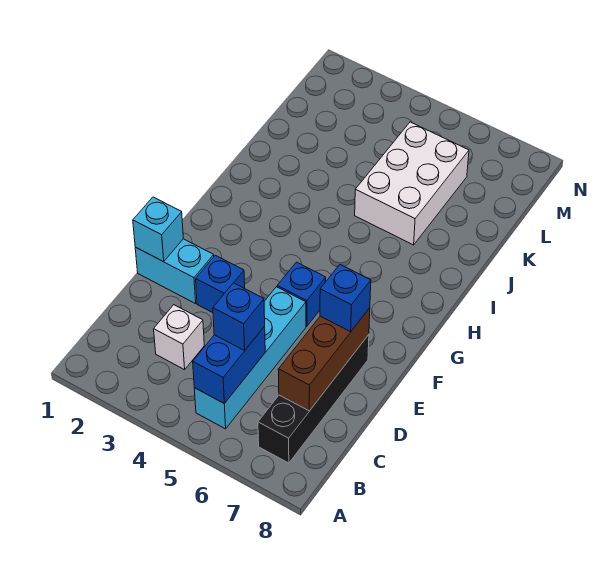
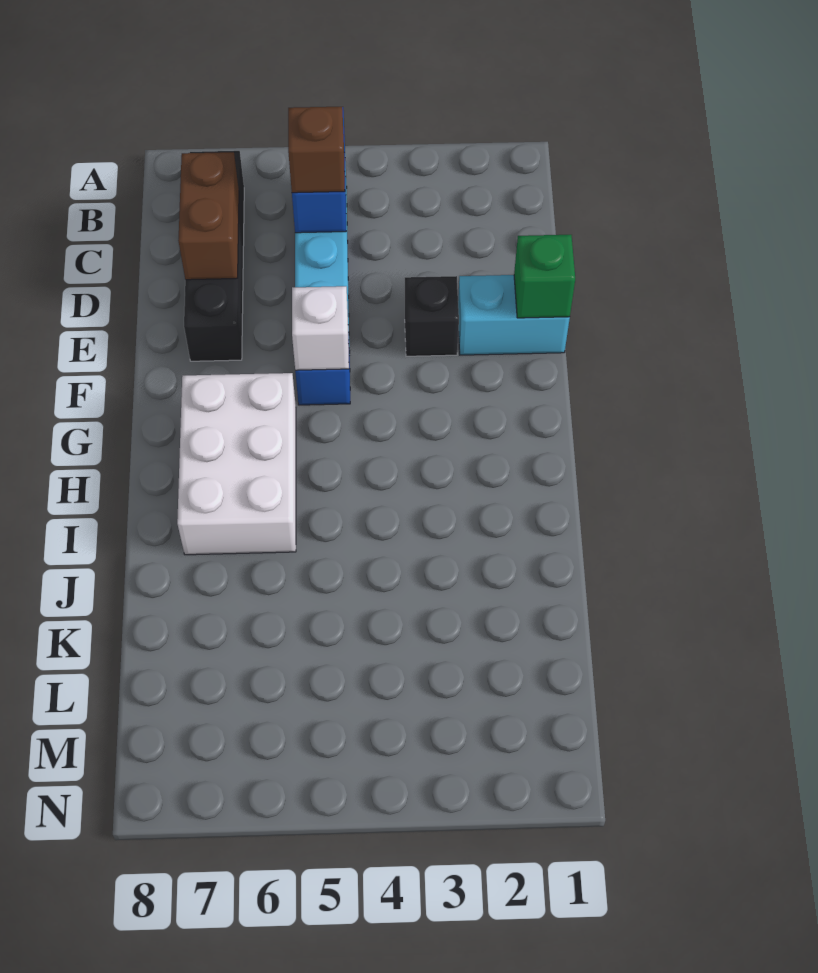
white 1x1 brick [154,305,204,370] -> white 1x1 brick moved to [292,286,349,370]
blue 1x1 brick [213,283,265,351] -> brown 1x1 brick [288,107,345,193]
brown 1x3 brick [278,308,370,411] -> brown 1x2 brick [178,152,239,280]
cyan 1x1 brick [133,197,183,262] -> green 1x1 brick [514,235,575,318]
blue 1x1 brick [196,255,245,313] -> black 1x1 brick [405,276,459,356]
blue 1x1 brick [320,265,371,332] -> none
white 2x3 brick [355,122,469,245] -> white 2x3 brick moved to [177,373,296,555]

